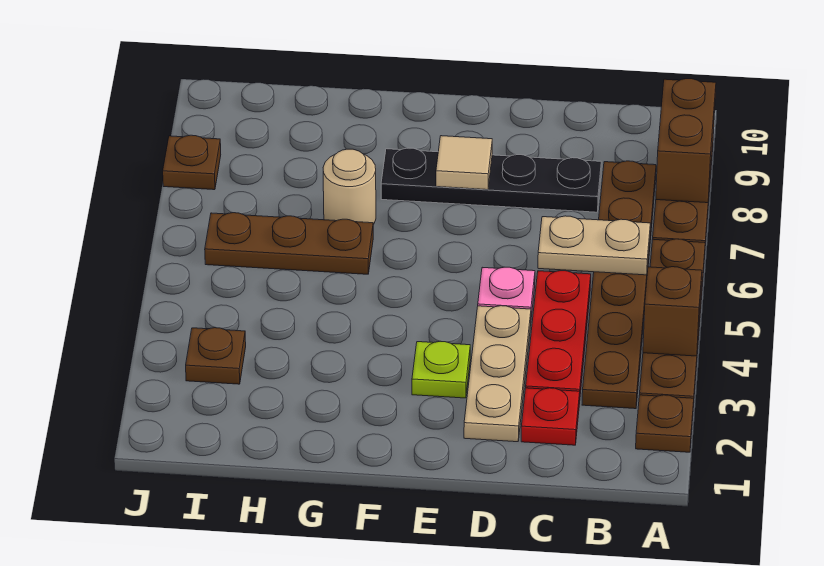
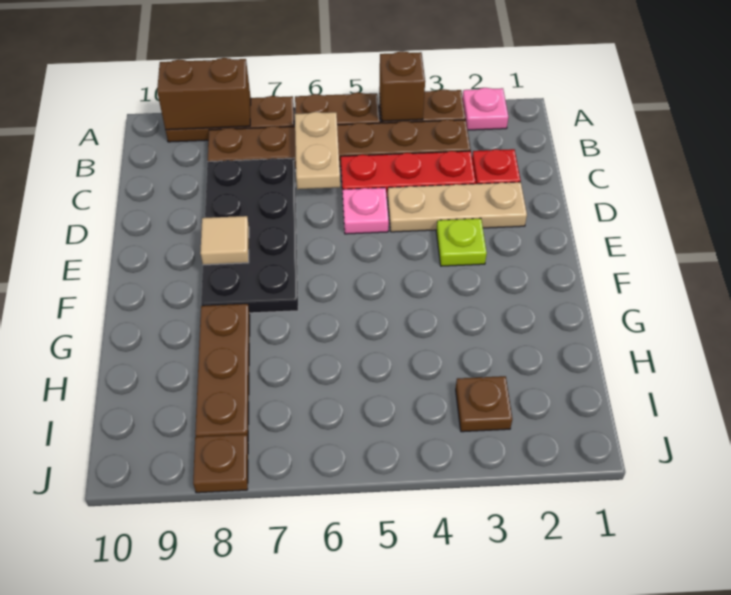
brown 1x1 plate [636,395,694,452] -> pink 1x1 plate [463,88,508,130]
black 1x4 plate [381,148,601,212] -> black 2x4 plate [201,158,298,313]
brown 1x3 plate [205,213,373,274] -> brown 1x3 plate moved to [195,304,250,440]
tan 1x1 round brick [323,149,376,225] -> none

